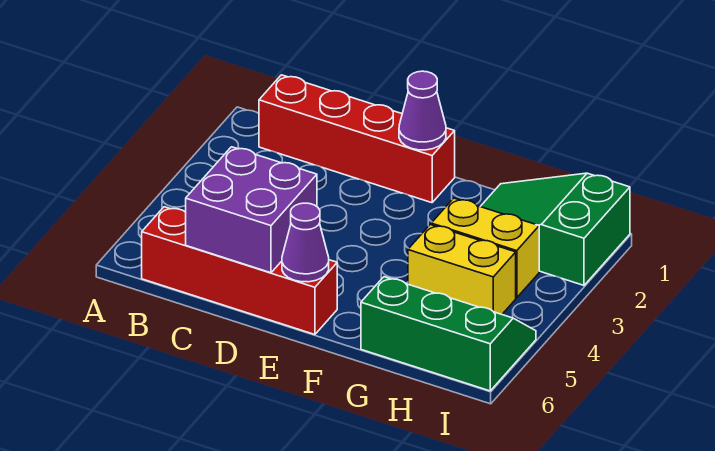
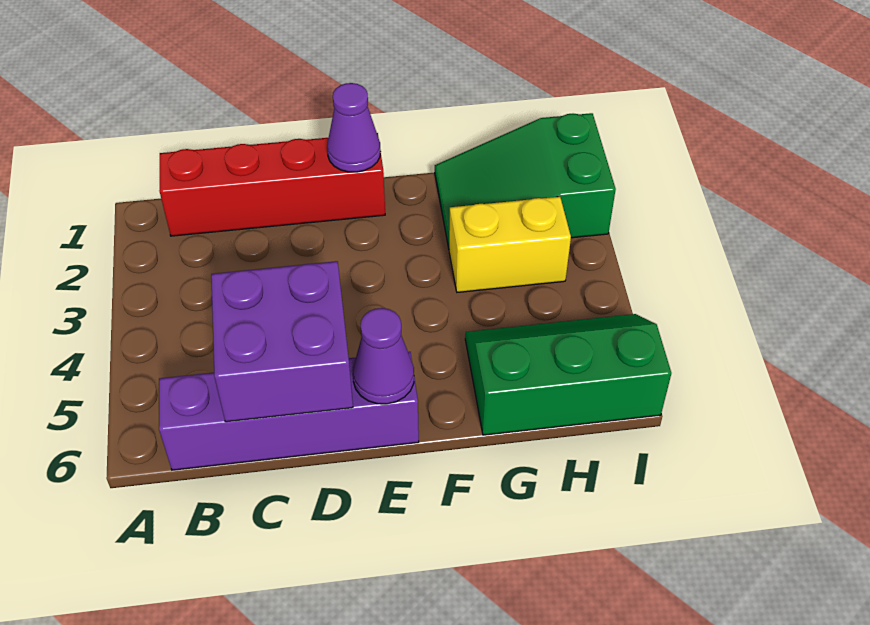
red 1x4 brick [142,207,337,335] -> purple 1x4 brick [159,352,419,470]
yellow 1x2 brick [408,225,516,314] -> none

